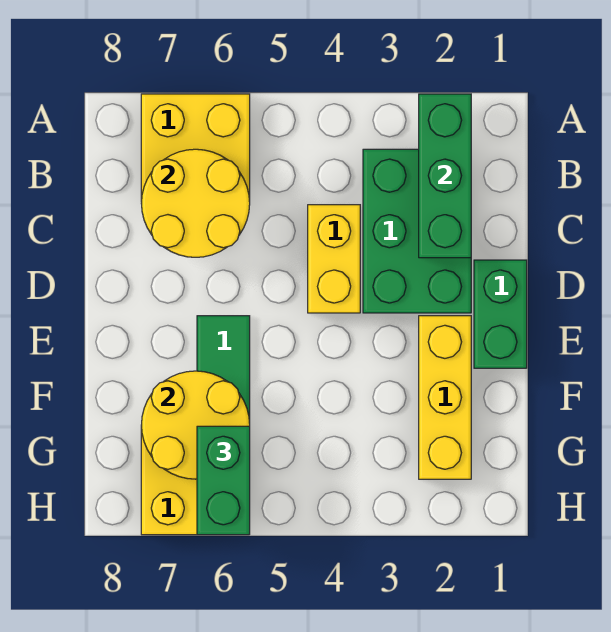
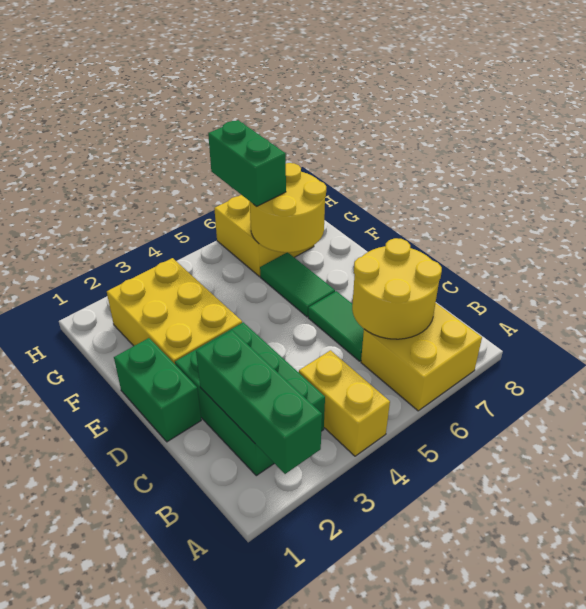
yellow 1x2 brick [308,205,360,313] -> yellow 1x2 brick moved to [299,350,390,456]
none -> green 1x2 tile [308,291,364,361]
yellow 1x3 brick [419,316,471,479] -> yellow 2x3 brick [107,258,242,364]

